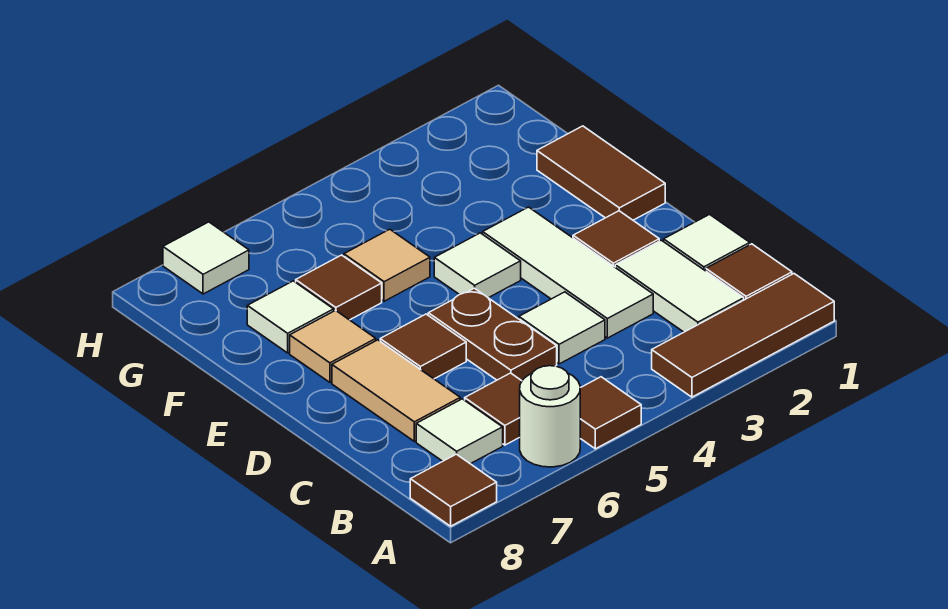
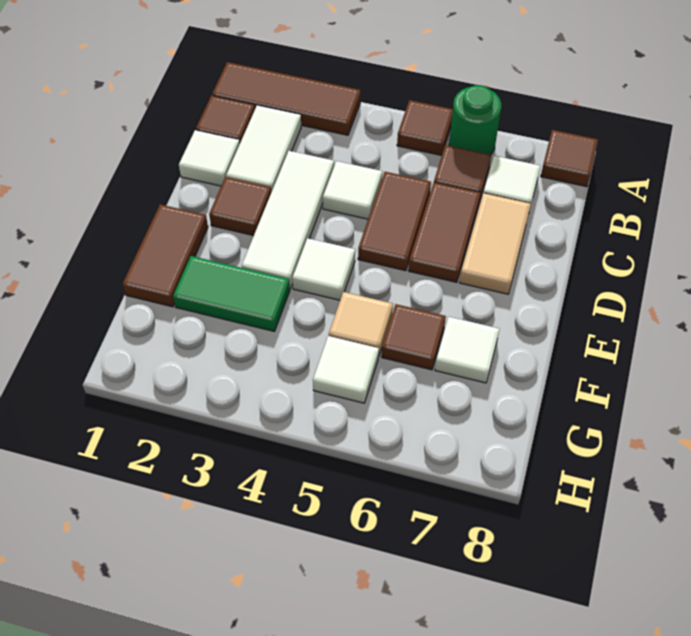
white 1x1 round brick [520,366,580,467] -> green 1x1 round brick [449,85,502,155]
brown 1x2 plate [428,288,557,381] -> brown 1x2 tile [358,172,431,271]
brown 1x1 tile [380,314,466,379] -> brown 1x2 tile [409,182,481,282]
tan 1x1 tile [290,310,376,382] -> none
none -> green 1x2 tile [173,256,290,331]
white 1x1 tile [163,222,249,294] -> white 1x1 tile moved to [313,336,379,403]

